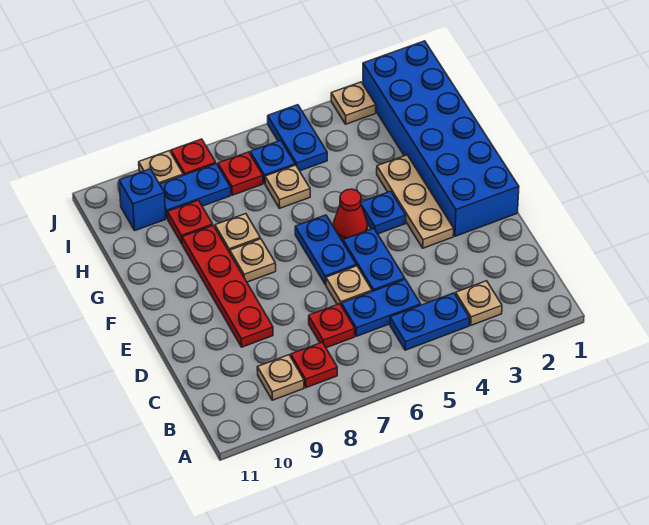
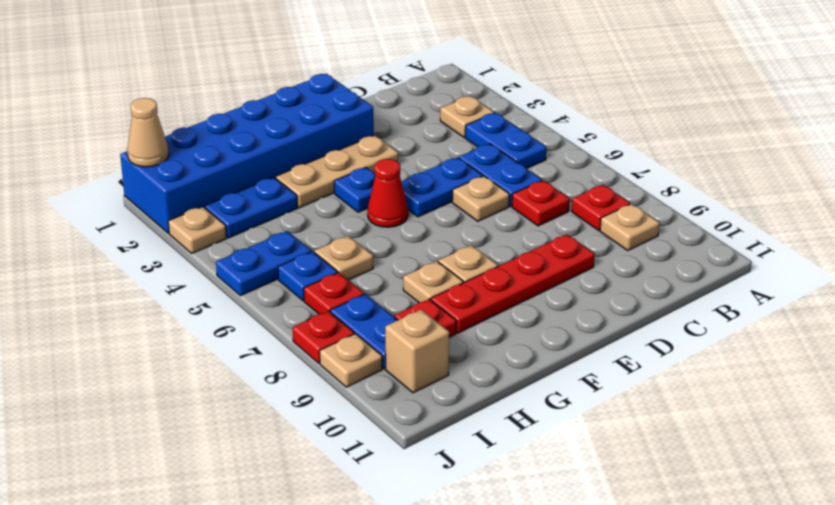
blue 1x2 plate [295,215,356,284] -> blue 1x2 plate moved to [205,177,297,238]
blue 1x1 brick [119,169,166,231] -> tan 1x1 brick [385,310,449,393]
none -> tan 1x1 cone [127,98,169,167]

